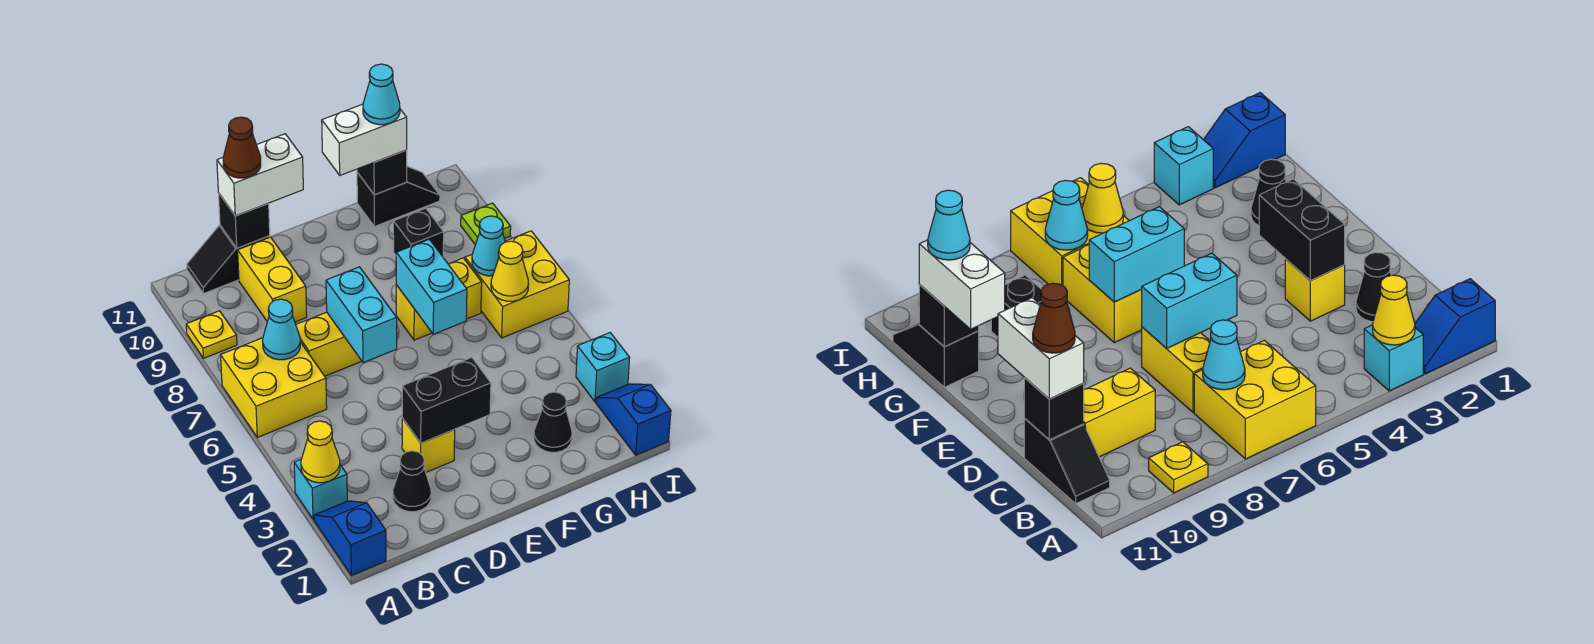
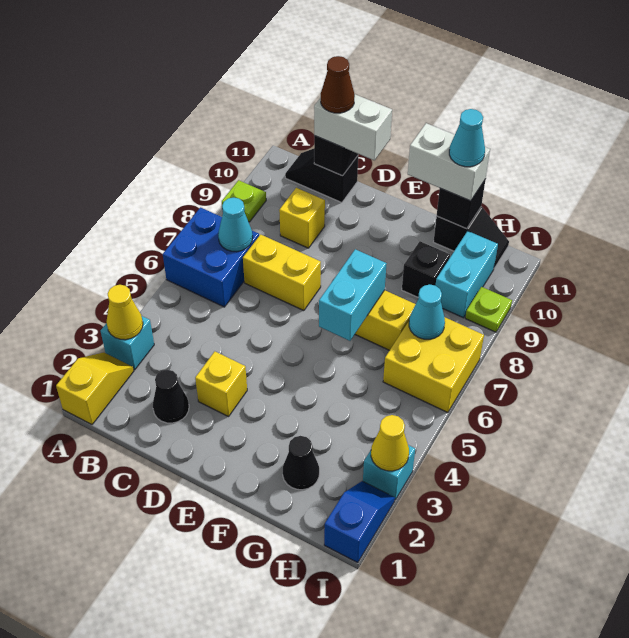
blue 1x2 slope [314,501,386,576] -> yellow 1x2 slope [56,352,134,424]
yellow 2x2 brick [221,338,327,437] -> blue 2x2 brick [163,207,259,307]
yellow 1x1 plate [186,311,237,358] -> lime 1x1 plate [222,180,266,222]
yellow 1x2 brick [238,237,307,322] -> yellow 1x1 brick [279,188,325,248]
black 1x2 brick [402,357,491,443] -> none
cyan 1x2 brick [326,267,397,363] -> cyan 1x2 brick moved to [435,231,498,318]
yellow 1x1 cone [491,241,529,301] -> yellow 1x1 cone moved to [371,415,409,471]

